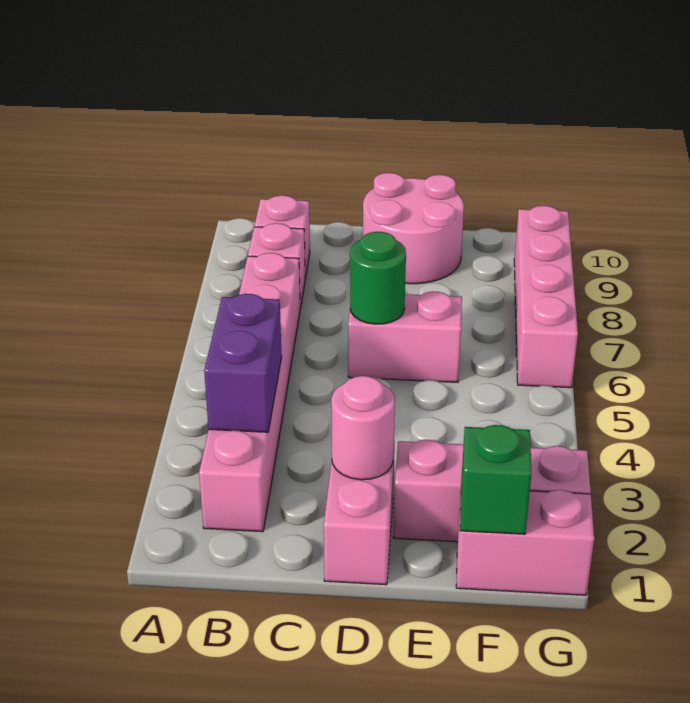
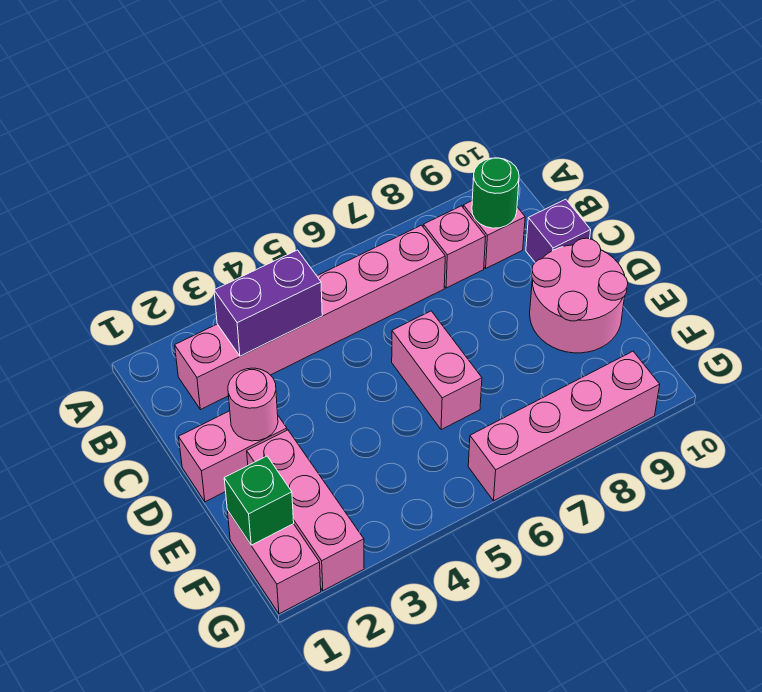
none -> purple 1x1 brick [526,199,591,262]
green 1x1 round brick [350,232,406,324] -> green 1x1 round brick moved to [472,158,519,228]

